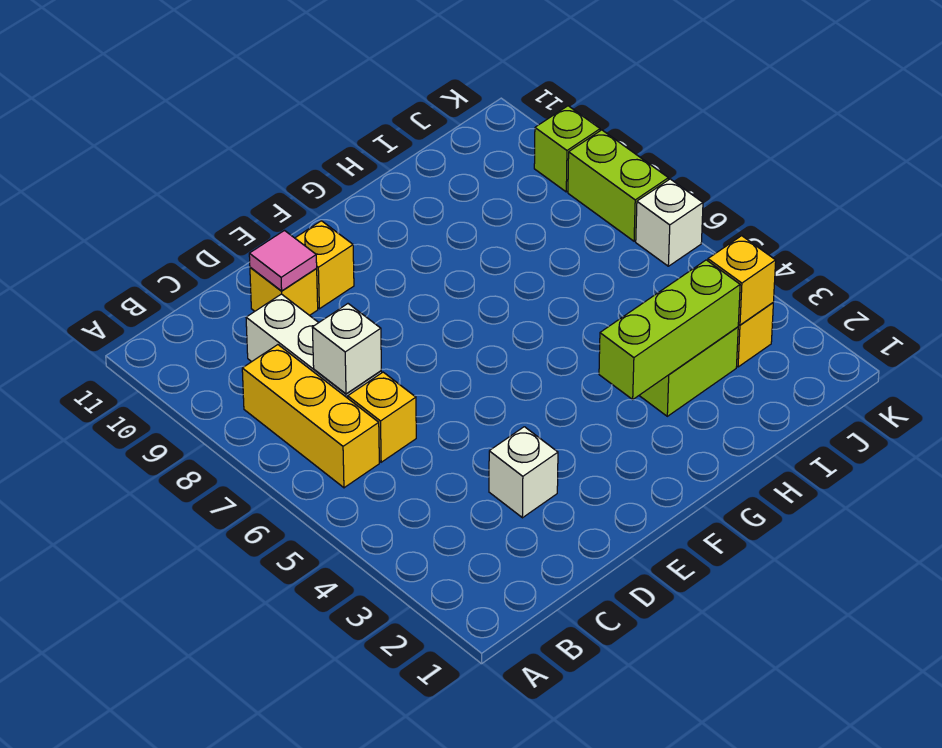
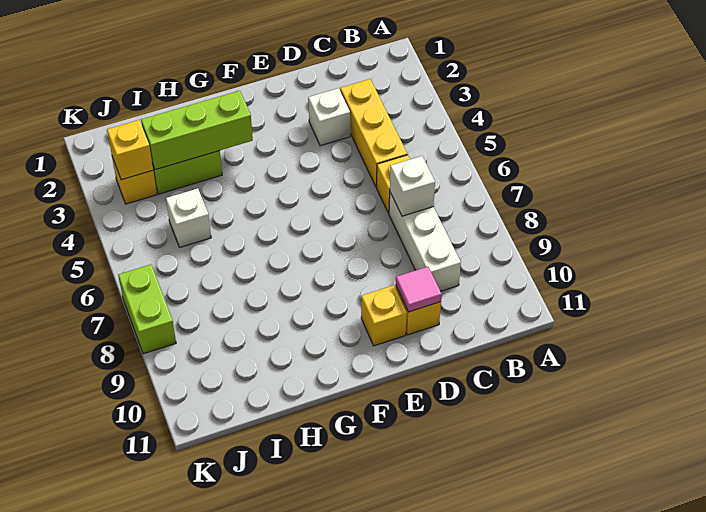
yellow 1x3 brick [242,345,379,488] -> yellow 1x3 brick moved to [340,79,407,187]
white 1x1 brick [636,179,703,266] -> white 1x1 brick moved to [166,188,211,247]
lime 1x1 brick [534,106,600,192] -> none

